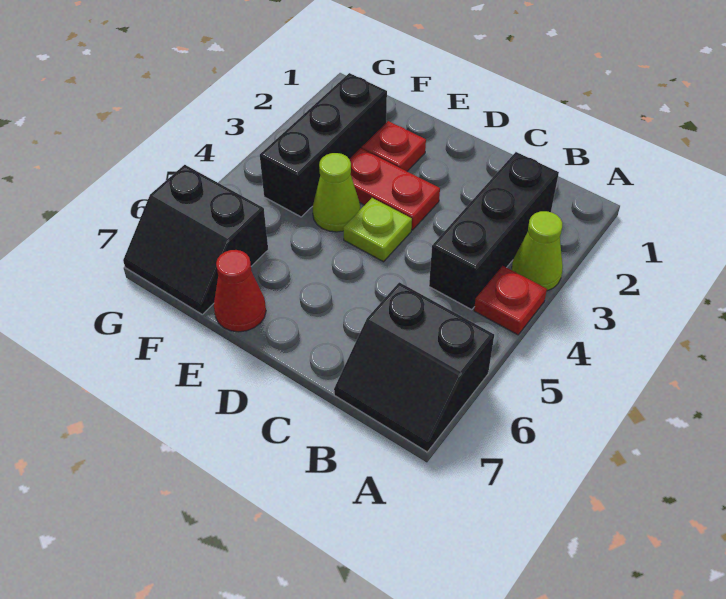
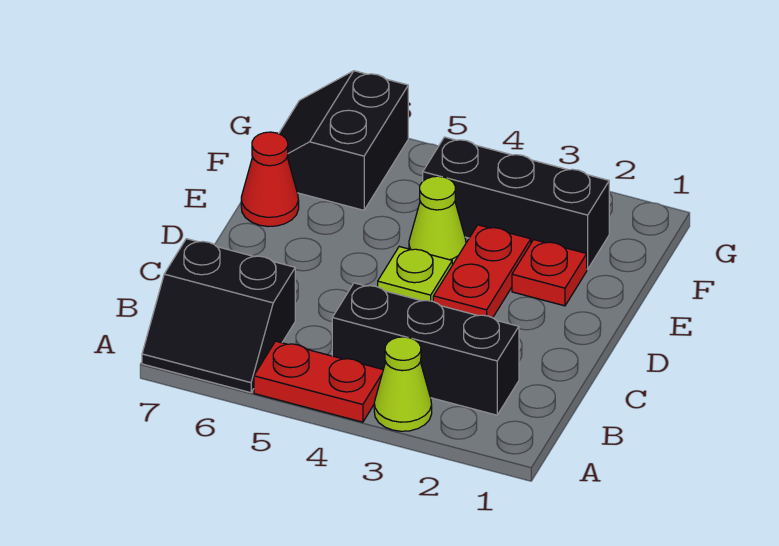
red 1x1 plate [474,266,547,335] -> red 1x2 plate [254,341,383,422]
black 2x2 slope [334,282,494,452] -> black 2x2 slope turned to [142,239,295,393]

